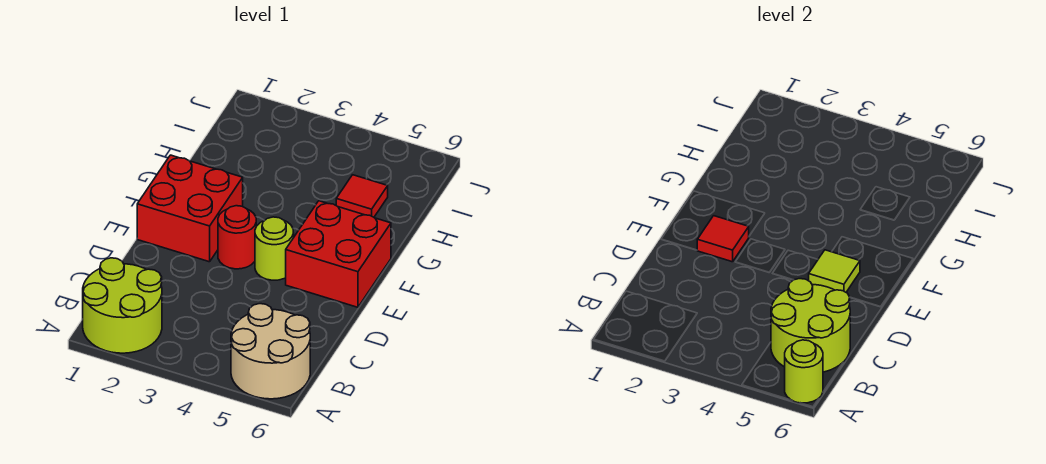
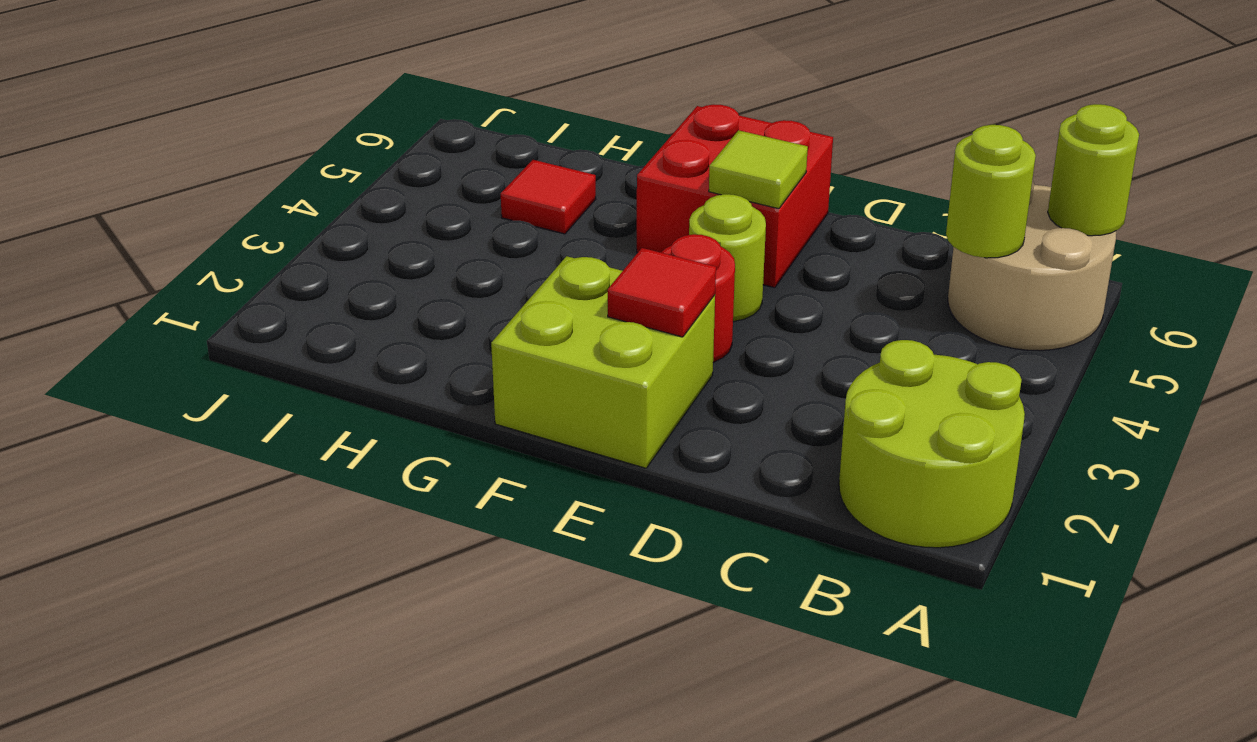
lime 2x2 round brick [771,279,850,372] -> lime 1x1 round brick [946,125,1036,258]
red 2x2 brick [137,155,243,262] -> lime 2x2 brick [491,256,715,468]

